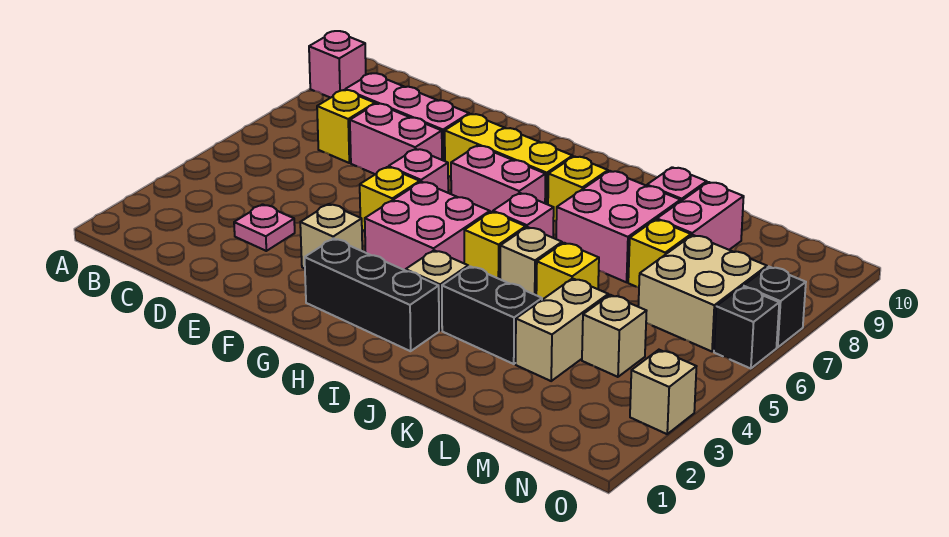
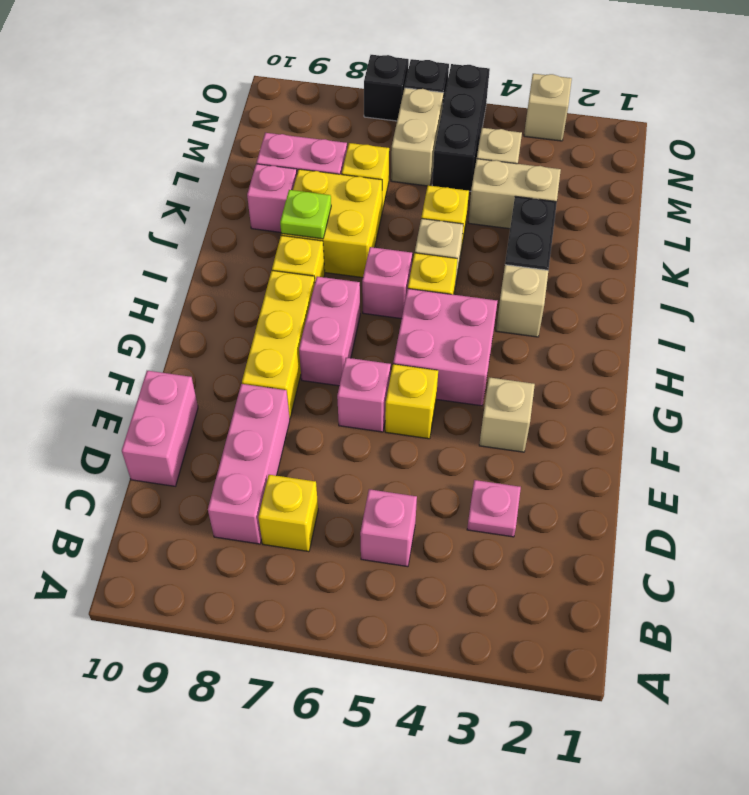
pink 1x1 brick [309,31,366,98] -> pink 1x1 brick moved to [360,489,417,567]
pink 1x2 brick [350,104,442,174] -> pink 1x2 brick moved to [122,371,198,486]
black 1x3 brick [305,238,439,351] -> black 1x3 brick moved to [432,64,490,191]
pink 2x2 brick [556,171,680,282] -> yellow 2x2 brick [281,169,382,278]
none -> lime 1x1 plate [280,190,331,239]
tan 2x2 brick [638,235,767,351] -> tan 1x2 brick [391,88,444,186]

